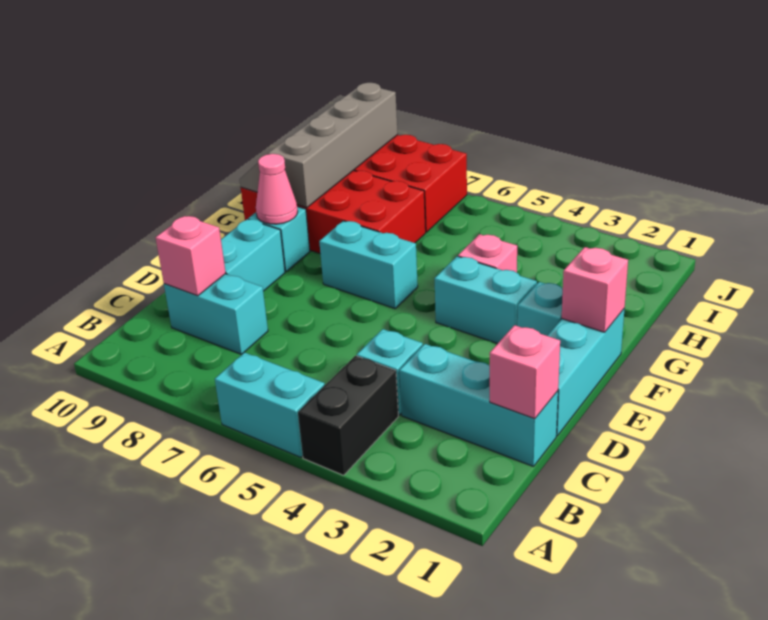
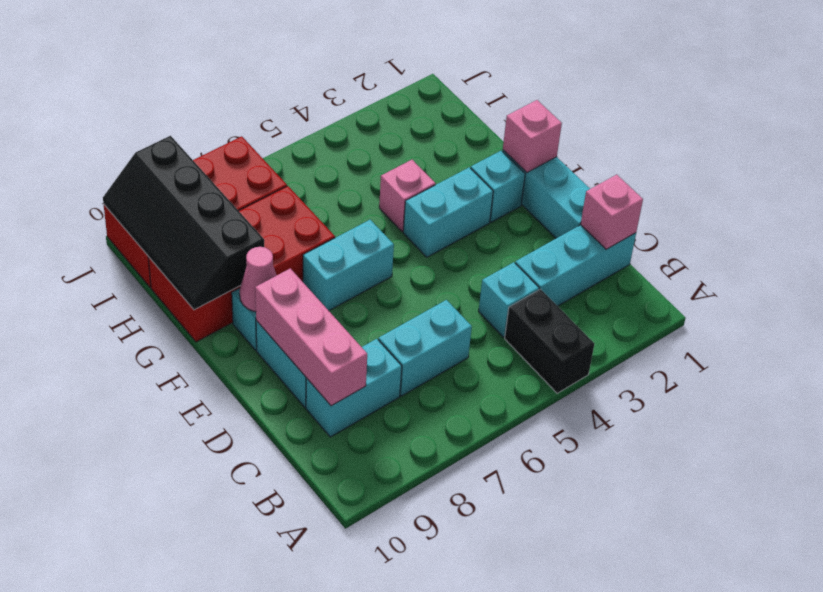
cyan 1x2 brick [215,352,325,457] -> cyan 1x2 brick moved to [378,300,472,396]
pink 1x1 brick [156,216,226,296] -> pink 1x3 brick [255,268,367,406]
grey 2x4 slope [240,83,398,208] -> black 2x4 slope [103,136,264,310]

